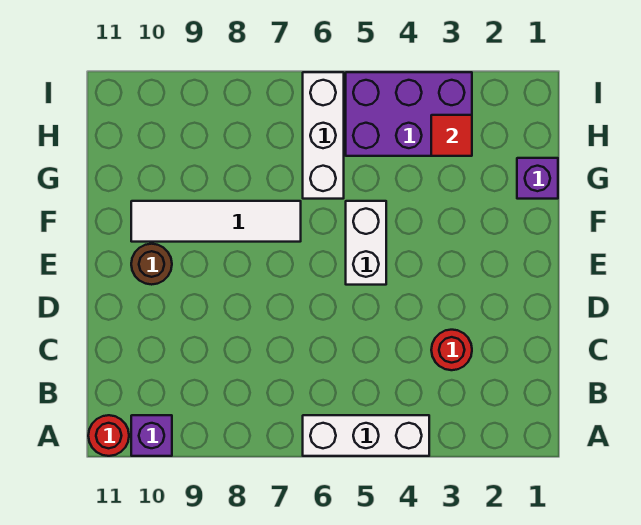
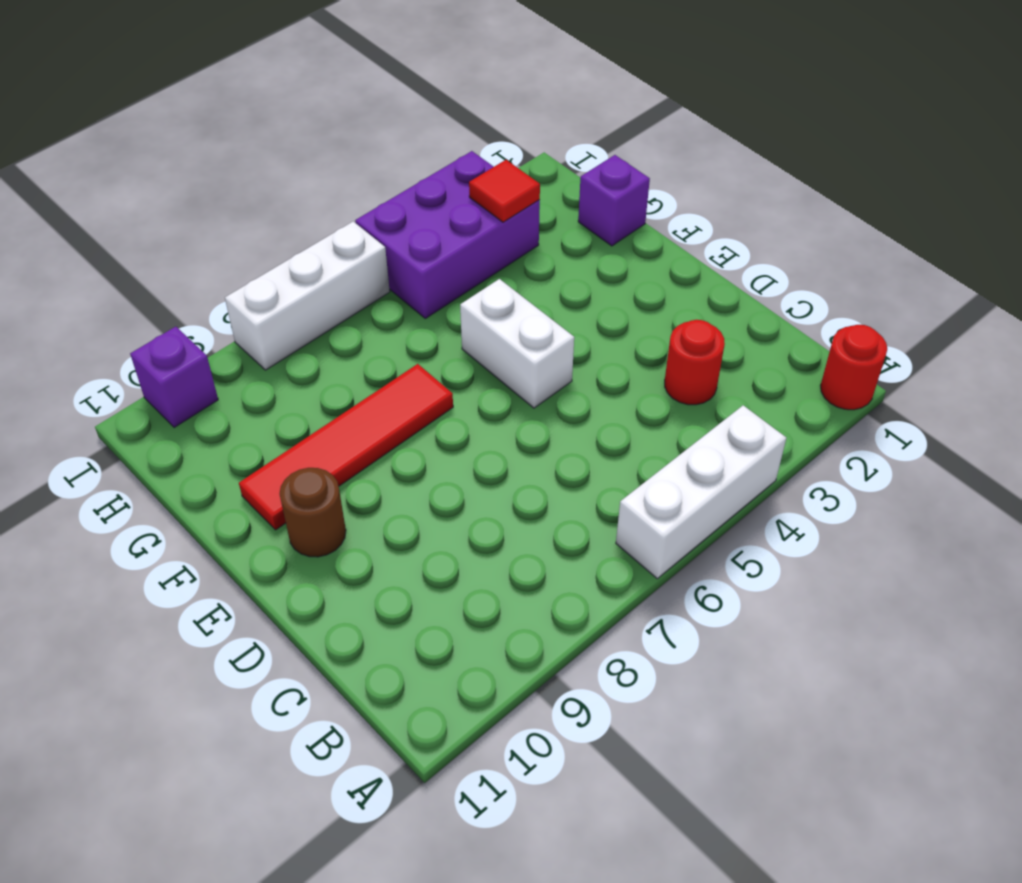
purple 1x1 brick [131,415,172,456] -> purple 1x1 brick moved to [130,327,218,428]
red 1x1 round brick [88,415,129,456] -> red 1x1 round brick moved to [821,325,887,410]
white 1x4 tile [131,201,301,242] -> red 1x4 tile [239,364,453,530]
white 1x3 brick [303,72,344,199] -> white 1x3 brick turned to [225,221,390,370]

